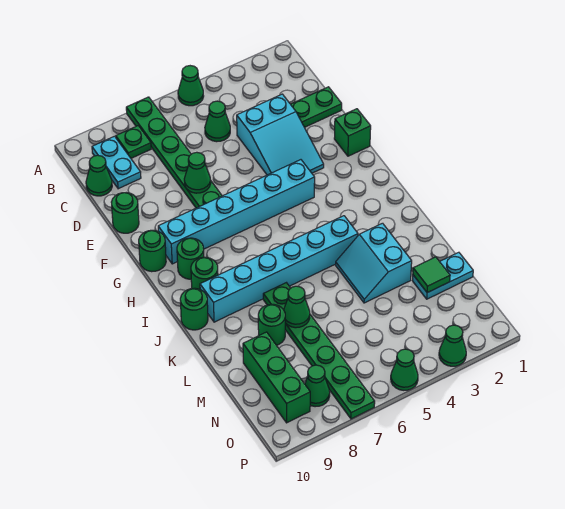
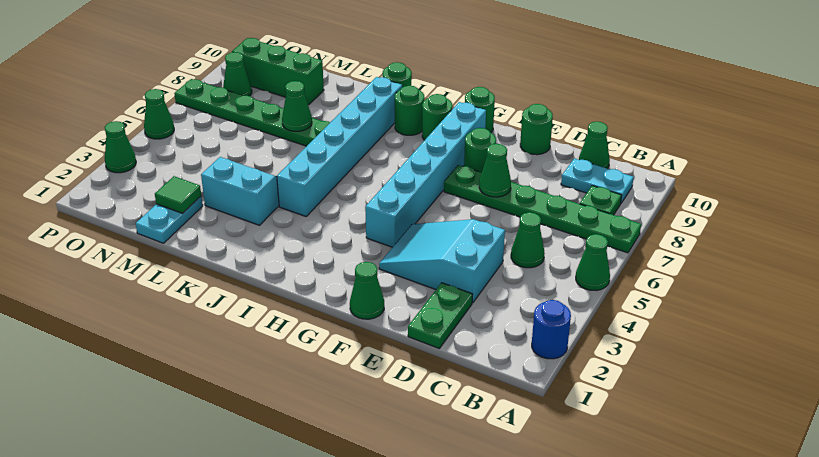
none -> blue 1x1 round brick [532,300,571,359]
green 1x1 brick [334,109,371,156] -> green 1x1 cone [350,262,384,319]
green 1x1 round brick [258,304,285,345] -> green 1x1 round brick moved to [464,128,496,172]

